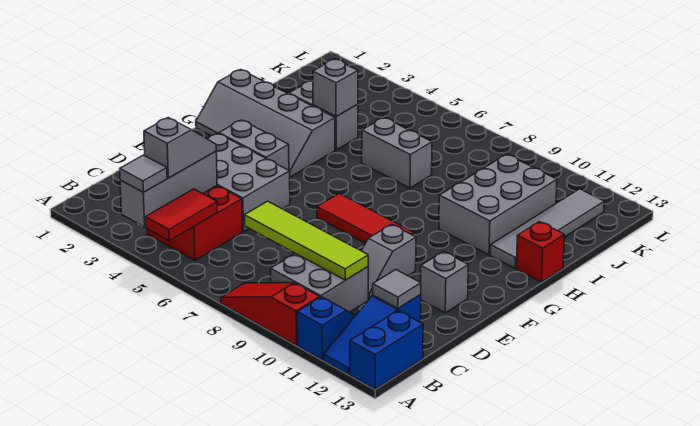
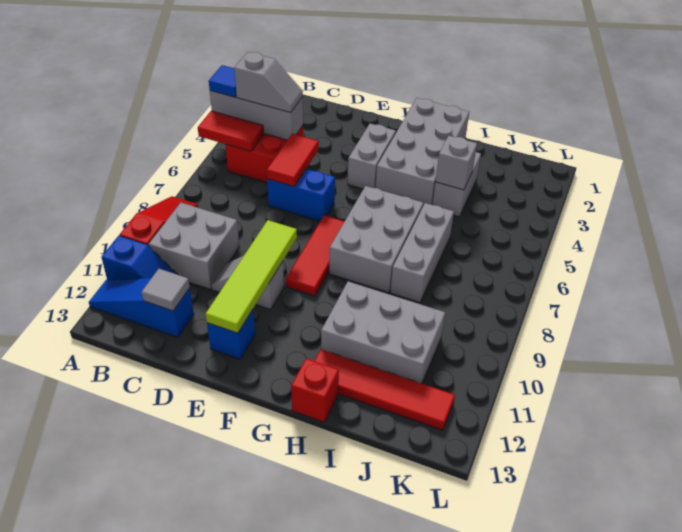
grey 1x1 tile [120,155,167,192] -> blue 1x1 tile [209,65,237,97]
blue 1x2 brick [350,311,423,389] -> blue 1x2 brick moved to [267,168,335,221]
lime 1x4 tile [244,201,368,280] -> lime 1x4 tile moved to [206,220,297,333]
grey 2x3 brick [208,133,290,232] -> grey 2x3 brick moved to [329,186,423,293]
none -> red 1x2 tile [267,134,319,187]
grey 1x1 brick [420,252,468,313] -> blue 1x1 brick [207,310,255,359]
grey 2x4 slope [196,70,335,177] -> grey 2x4 brick [376,98,469,206]
grey 1x4 tile [490,189,604,268] -> red 1x4 tile [314,349,455,430]
grey 1x2 brick [362,117,432,188] -> grey 1x3 brick [390,203,454,303]

